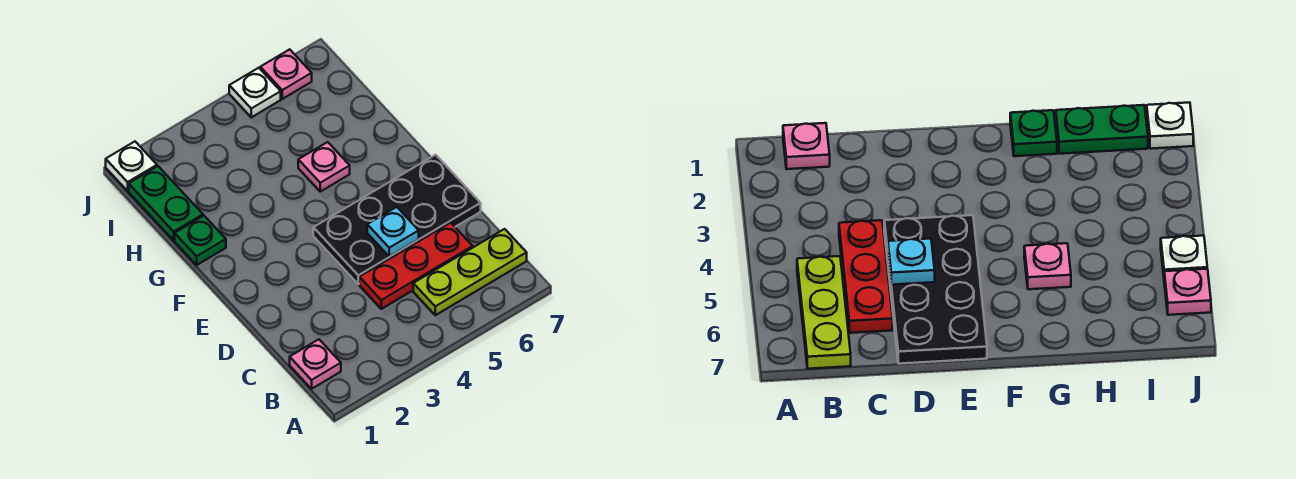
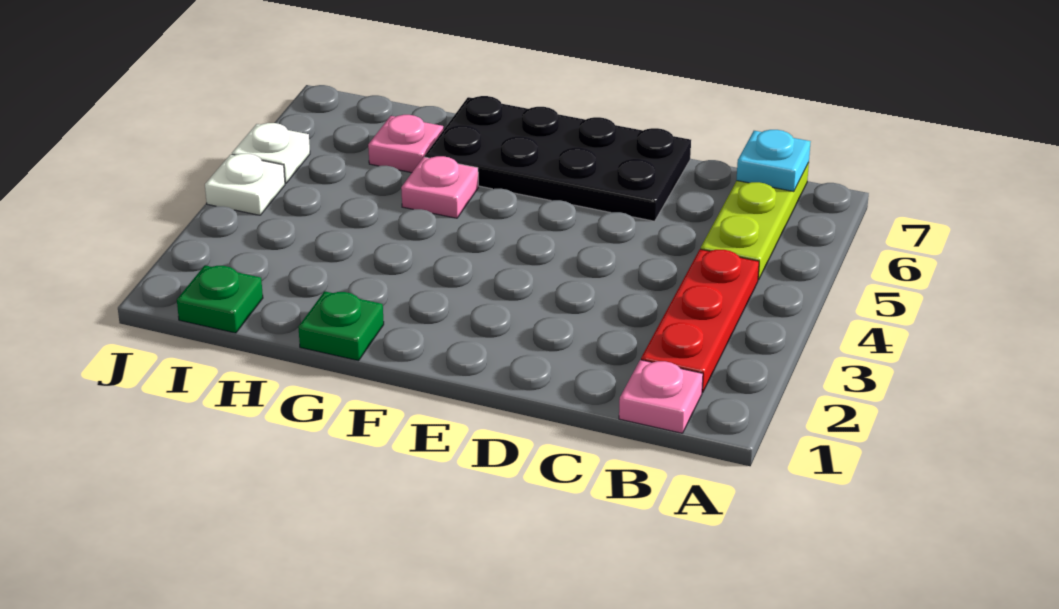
red 1x3 plate [359,223,473,309] -> red 1x3 plate moved to [641,249,759,393]
black 2x4 plate [313,155,481,284] -> black 2x4 plate turned to [425,96,691,221]
cyan 1x1 plate [367,207,419,257] -> cyan 1x1 plate moved to [736,130,811,192]
green 1x2 plate [129,166,203,240] -> green 1x1 plate [177,265,263,333]
white 1x1 plate [106,142,157,191] -> white 1x1 plate moved to [205,154,285,215]
pink 1x1 plate [260,49,312,99] -> pink 1x1 plate moved to [368,115,444,173]

